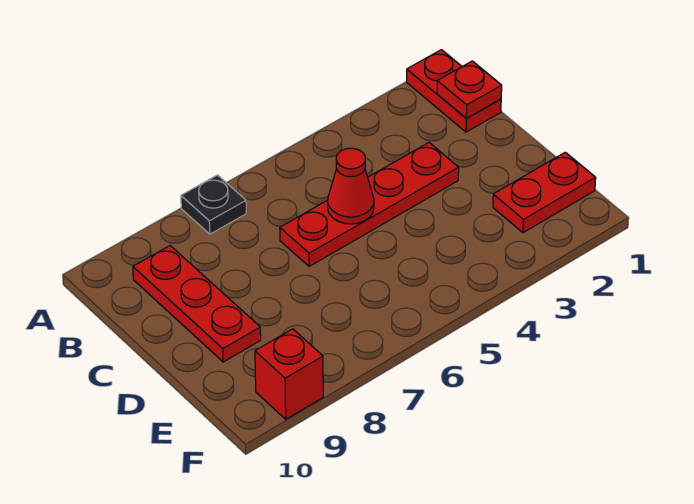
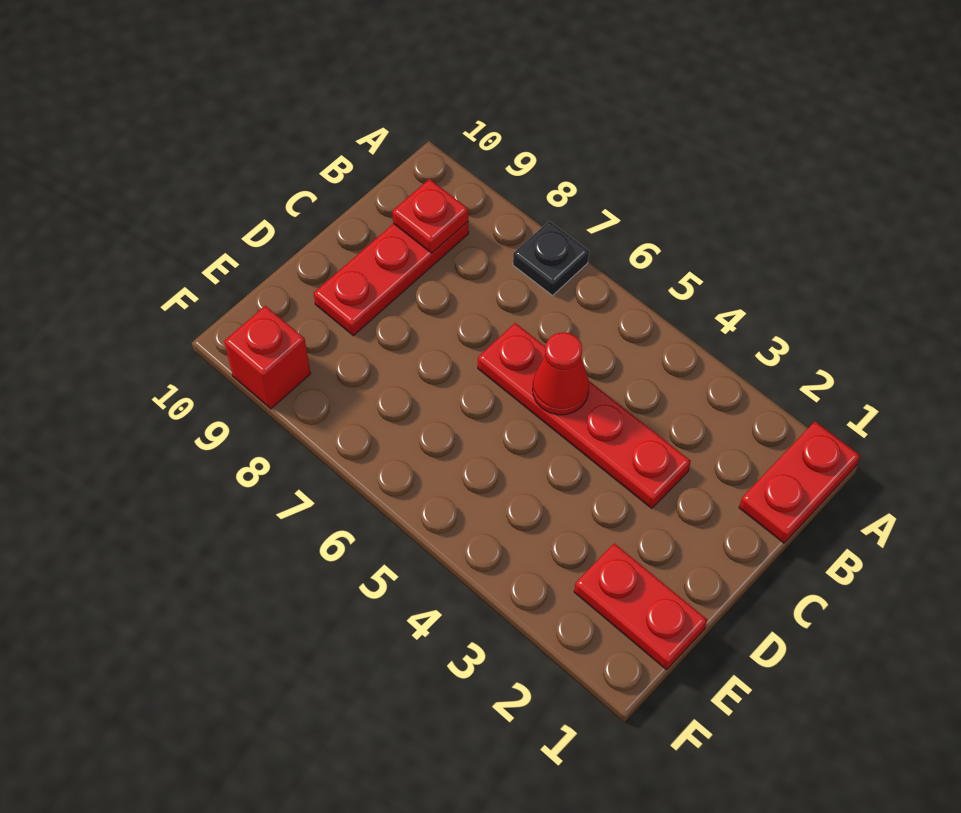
red 1x1 plate [437,61,502,118] -> red 1x1 plate moved to [392,179,468,253]

